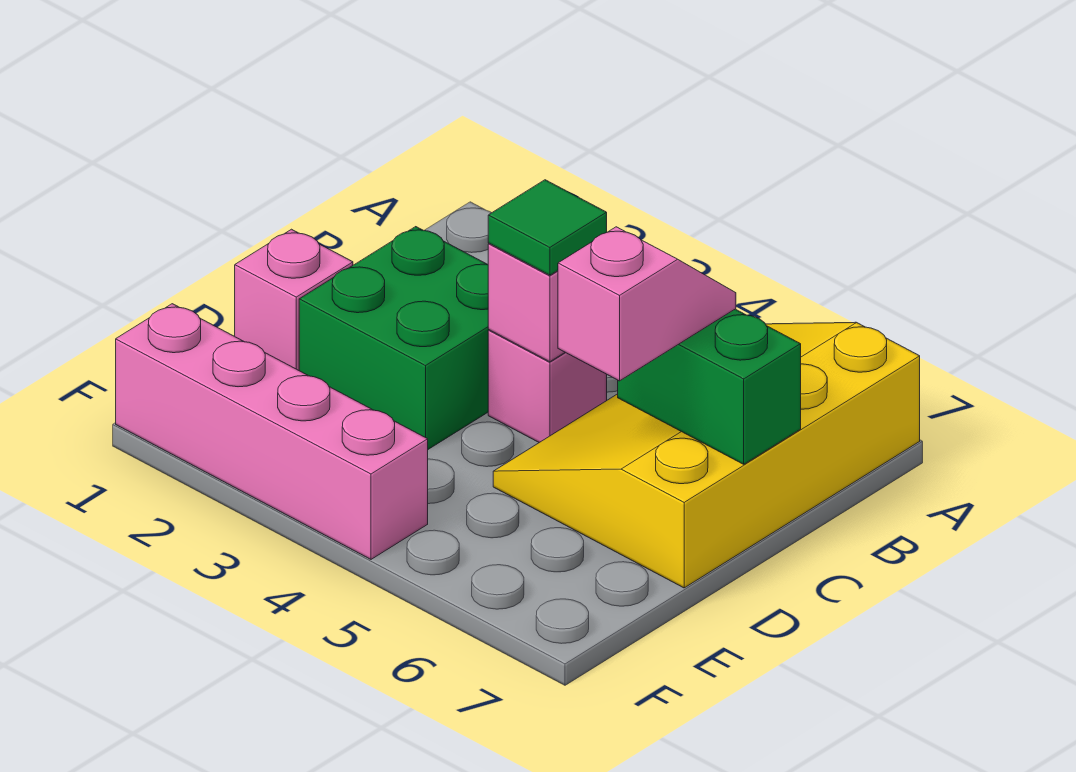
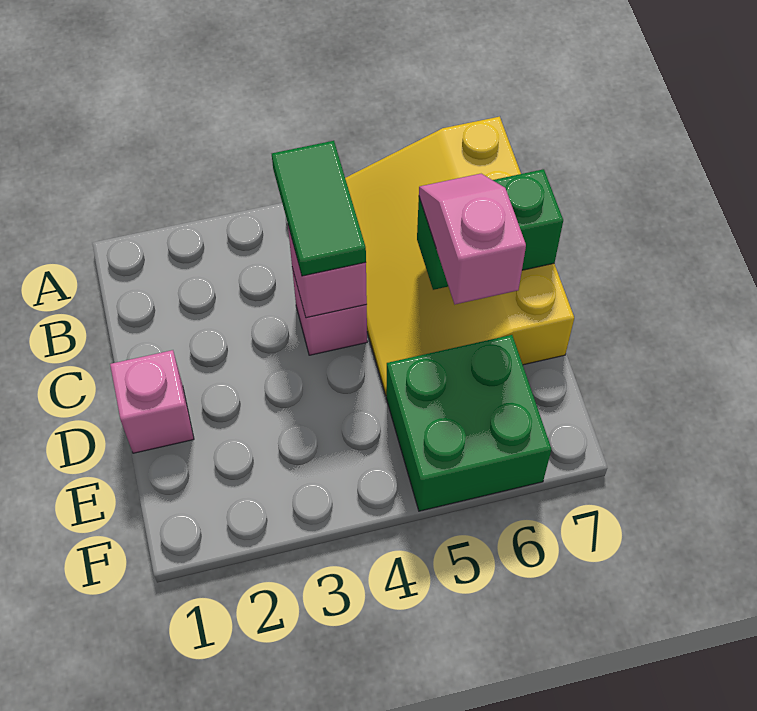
green 2x2 brick [299,227,489,449] -> green 2x2 brick moved to [386,335,552,511]
green 1x1 tile [488,180,607,275] -> green 1x2 tile [272,141,366,276]
pink 1x4 brick [116,304,428,559] -> none

